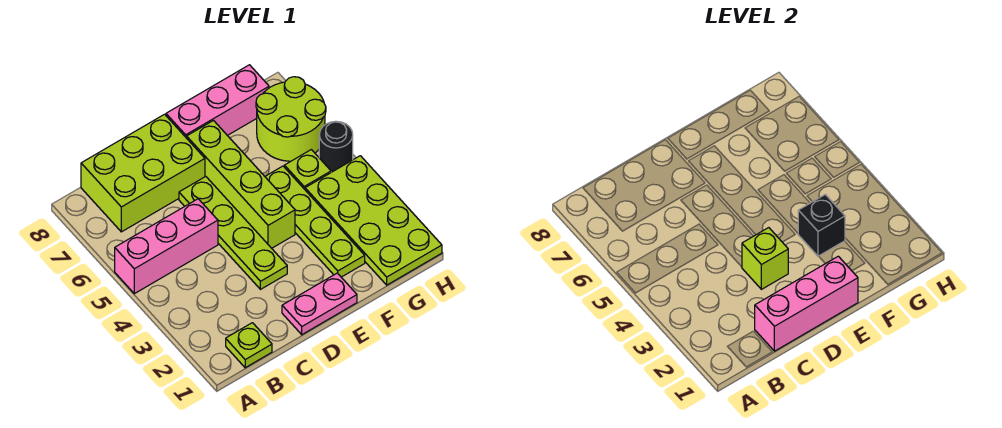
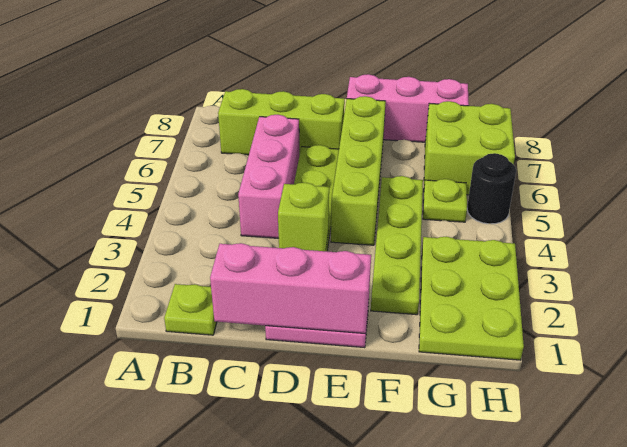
pink 1x3 brick [115,199,218,294] -> pink 1x3 brick turned to [238,115,299,238]
lime 2x3 brick [81,114,205,232] -> lime 1x3 brick [218,89,345,155]
black 1x1 brick [798,195,845,256] -> none
lime 2x4 plate [305,156,442,285] -> lime 2x3 plate [419,237,524,360]
lime 2x2 round brick [256,77,326,161] -> lime 2x2 brick [424,101,515,195]

